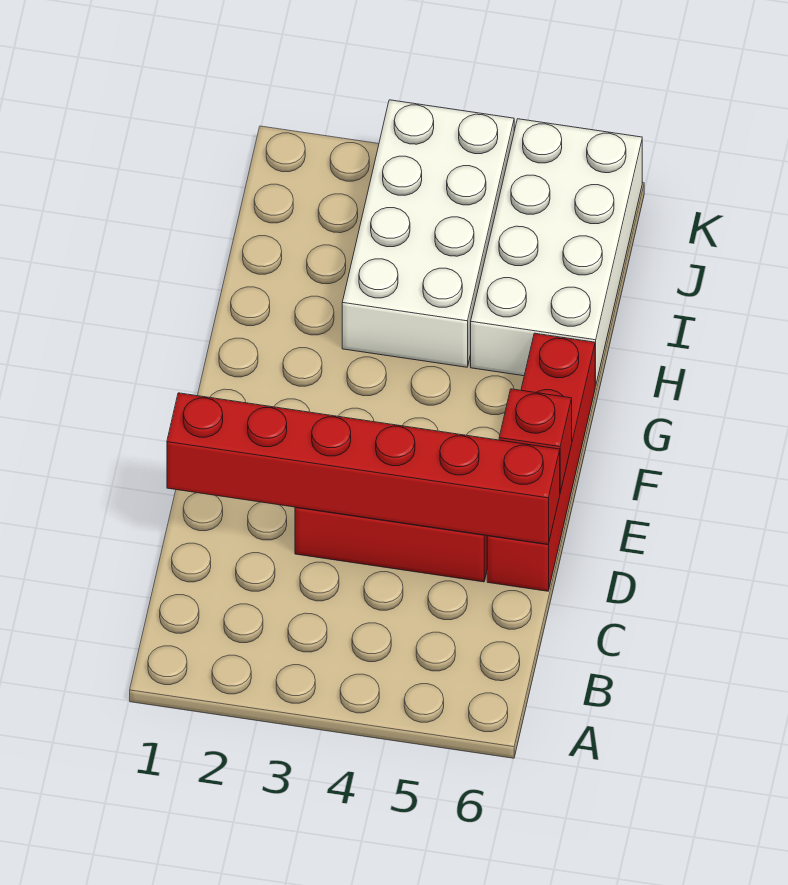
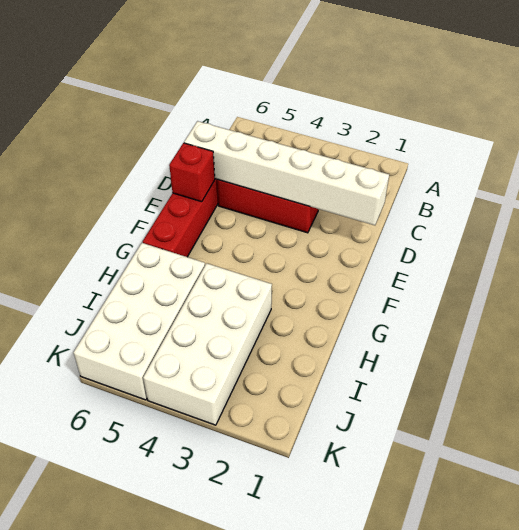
red 1x6 brick [167,393,560,544] -> white 1x6 brick [184,121,389,225]

